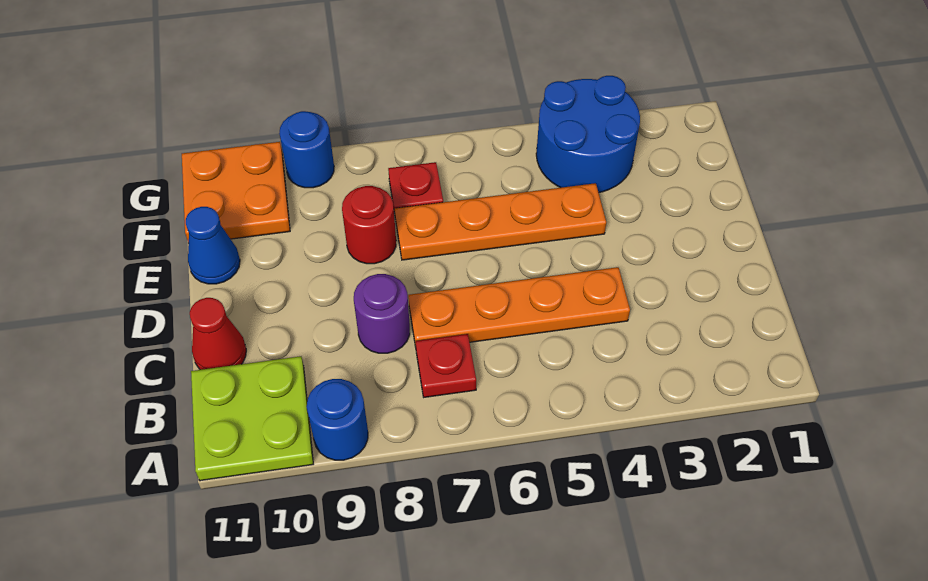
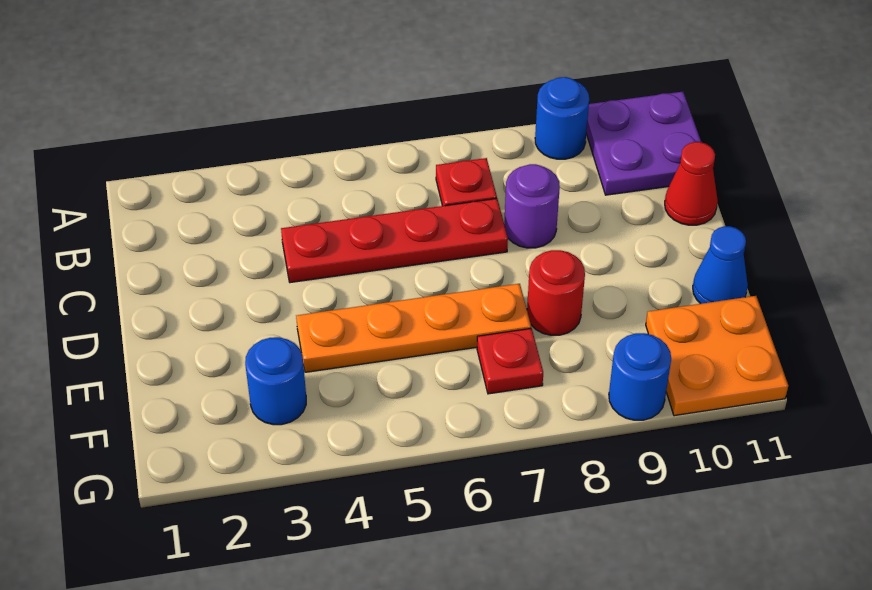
lime 2x2 plate [191,356,313,481] -> purple 2x2 plate [586,92,701,195]
orange 1x4 plate [408,267,630,347] -> red 1x4 plate [281,199,508,283]
blue 2x2 round brick [536,76,640,193] -> blue 1x1 round brick [245,337,306,425]

